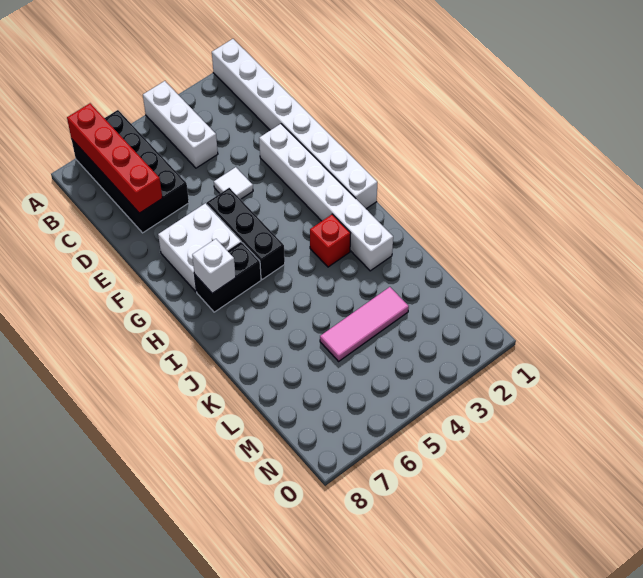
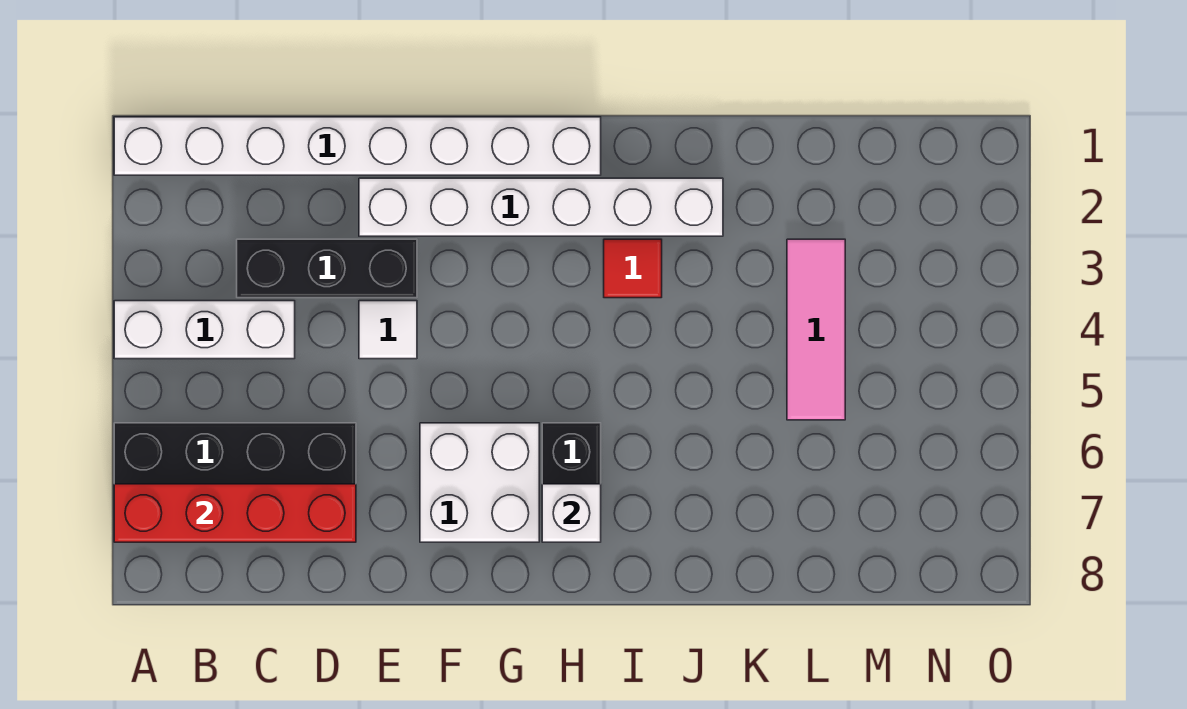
black 1x3 brick [207,188,285,279] -> black 1x3 brick moved to [237,239,417,298]
red 1x1 brick [310,214,351,267] -> red 1x1 tile [604,239,662,298]

